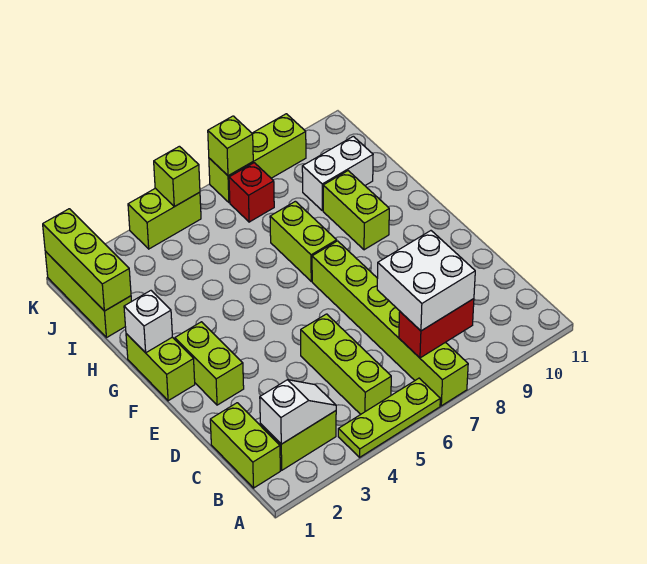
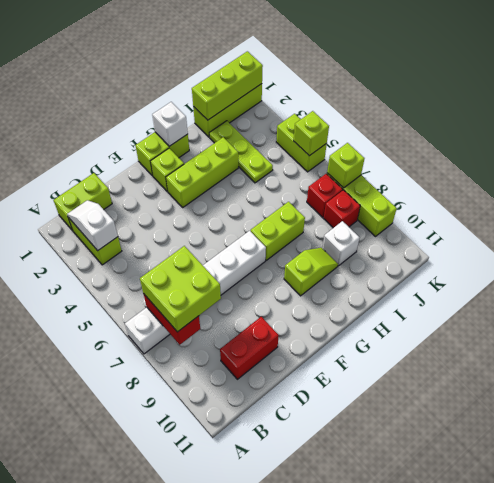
lime 1x3 plate [338,378,440,457] -> lime 1x3 plate moved to [209,121,273,183]
lime 1x6 brick [312,241,468,406] -> white 1x6 brick [125,231,266,354]
white 1x2 slope [260,380,336,444] -> white 1x2 slope turned to [67,200,118,251]
lime 1x3 brick [301,314,391,414] -> lime 1x3 brick moved to [166,137,238,207]
white 2x2 brick [377,231,475,331] -> lime 2x2 brick [140,246,221,332]
none -> red 1x2 brick [220,317,279,379]
lime 1x2 brick [175,322,244,405] -> lime 1x1 brick [151,148,184,192]
lime 1x2 brick [323,171,389,250] -> lime 1x2 slope [284,248,338,296]
white 1x2 brick [302,136,373,210] -> white 1x1 brick [322,221,360,266]
none -> red 1x1 brick [324,190,360,228]

